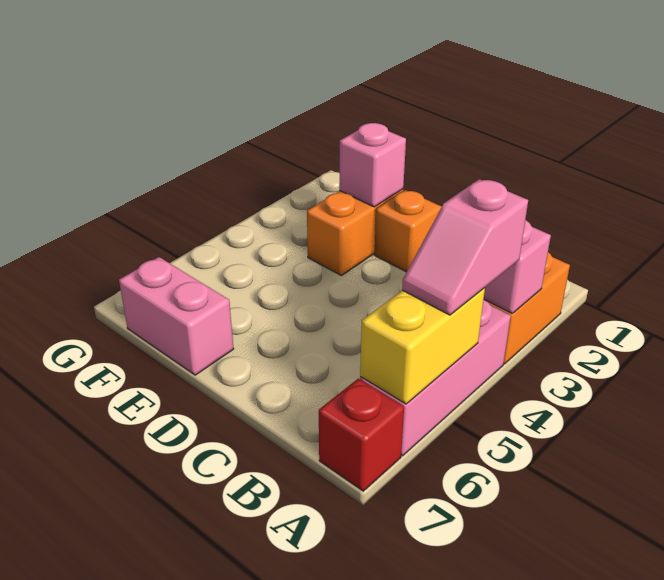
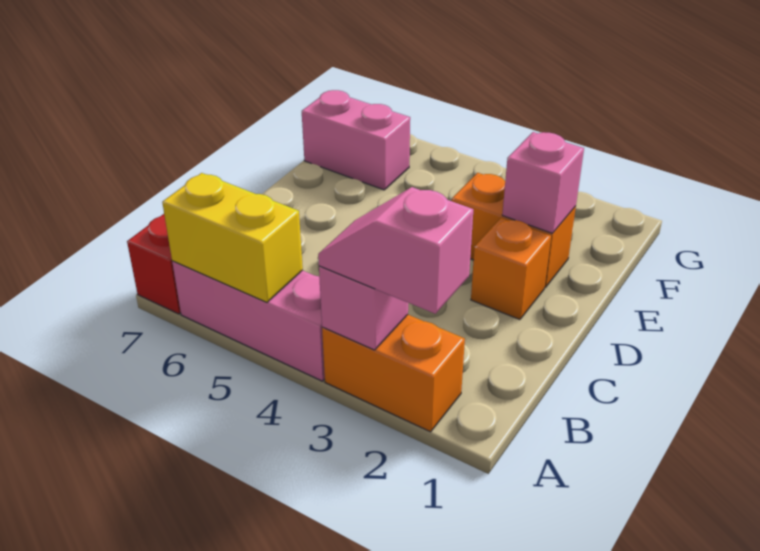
pink 1x2 slope [402,179,528,315] -> pink 1x2 slope moved to [318,187,474,314]
pink 1x2 brick [119,257,234,375] -> pink 1x2 brick turned to [302,90,410,190]

